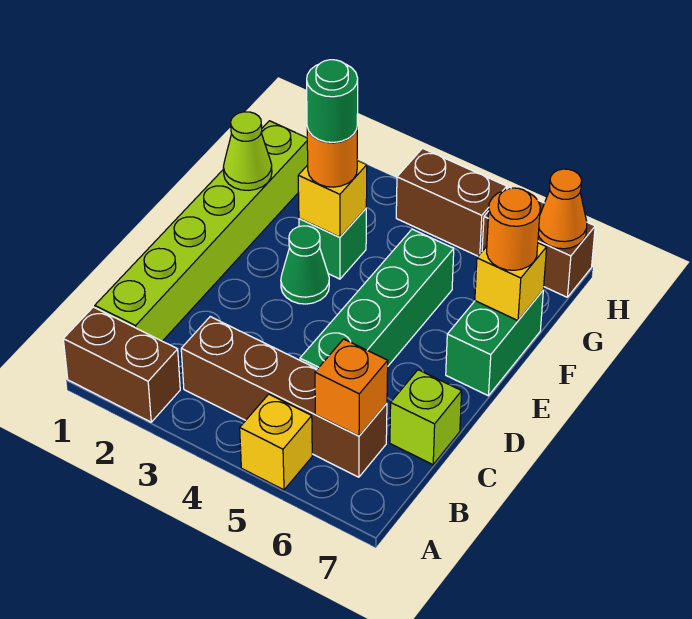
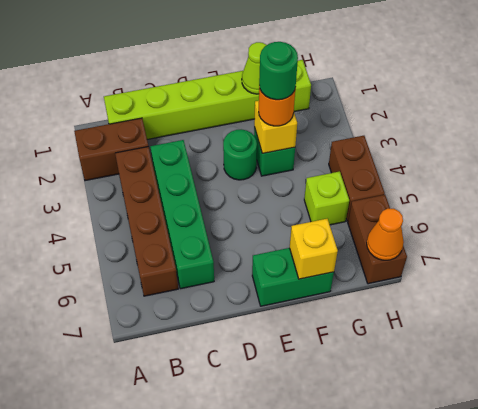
brown 1x2 brick [63,307,180,422] -> brown 1x2 brick turned to [74,118,148,181]
yellow 1x1 brick [240,394,312,490] -> none
orange 1x1 brick [315,339,388,436] -> none
green 1x4 brick [300,229,454,369] -> green 1x4 brick turned to [150,140,214,289]
lime 1x1 brick [390,370,462,465] -> lime 1x1 brick moved to [304,171,349,225]
green 1x1 cone [281,226,329,304] -> green 1x1 round brick [223,129,257,180]
orange 1x1 round brick [487,188,540,270] -> none

